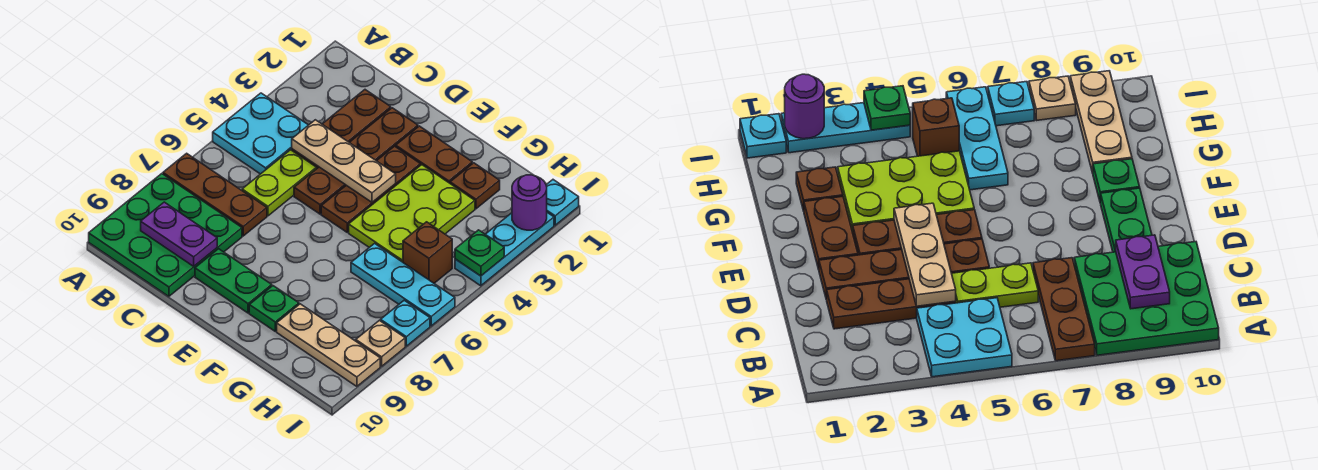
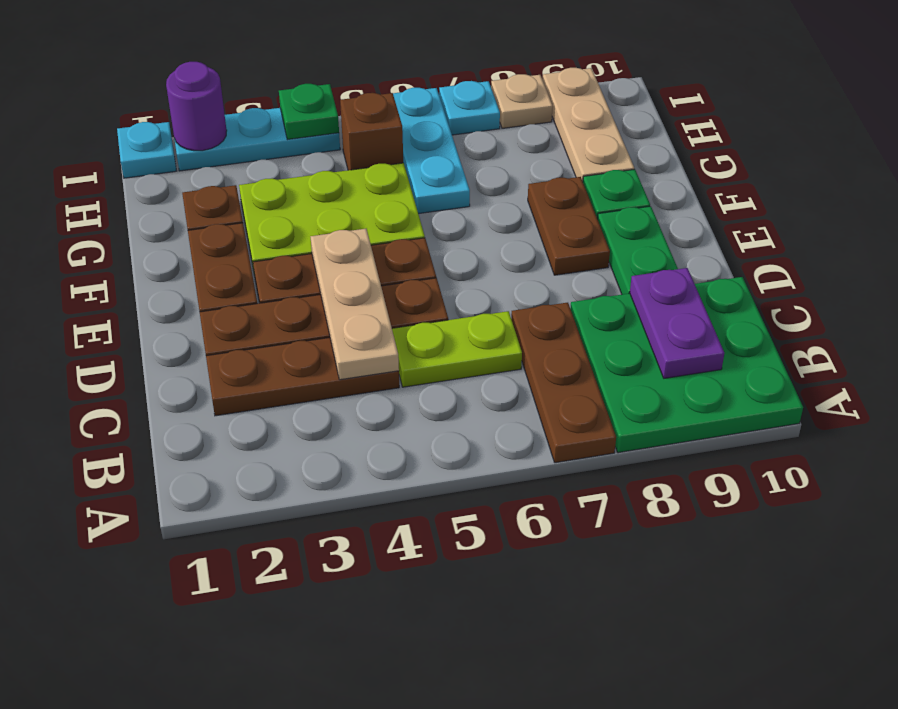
cyan 2x2 plate [213,93,308,174] -> none
none -> brown 1x2 plate [528,177,610,275]

